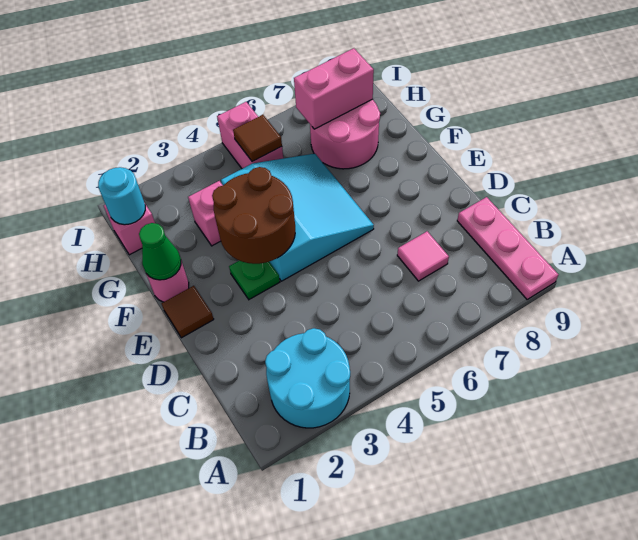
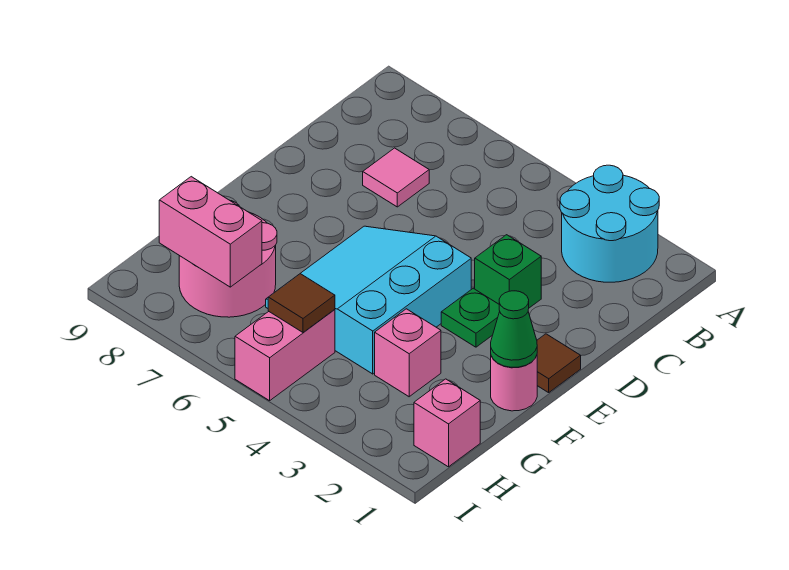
pink 1x3 plate [457,197,559,299] -> none
none -> green 1x1 brick [475,235,541,308]
brown 2x2 round brick [212,167,295,264] -> none
cyan 1x1 round brick [98,167,145,225] -> none

